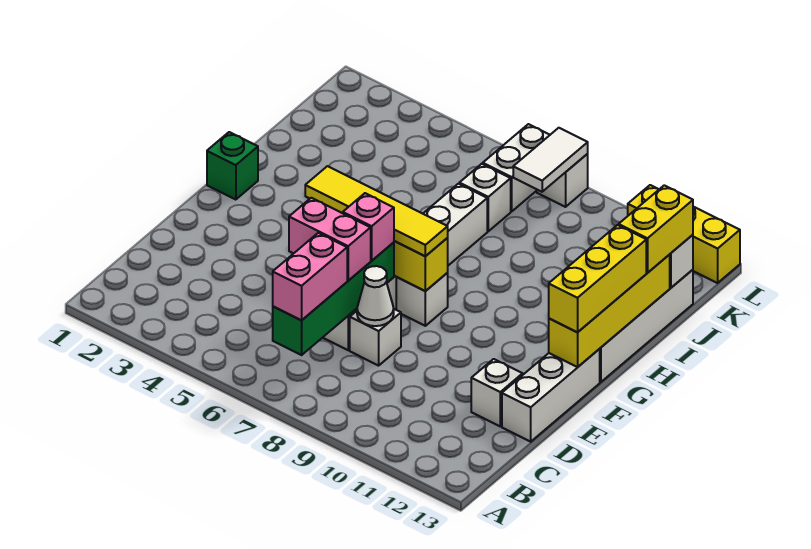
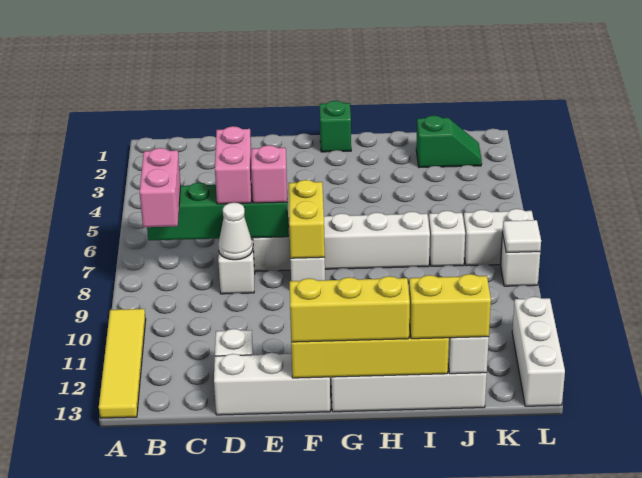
pink 1x2 brick [273,233,347,320] -> pink 1x2 brick turned to [140,148,181,227]
yellow 1x4 tile [305,166,448,256] -> yellow 1x4 tile moved to [99,309,146,418]
none -> green 1x2 slope [416,116,482,168]
white 1x2 tile [513,128,588,192] -> white 1x1 tile [503,220,541,252]
yellow 1x3 brick [628,185,740,283] -> white 1x3 brick [512,297,565,406]

